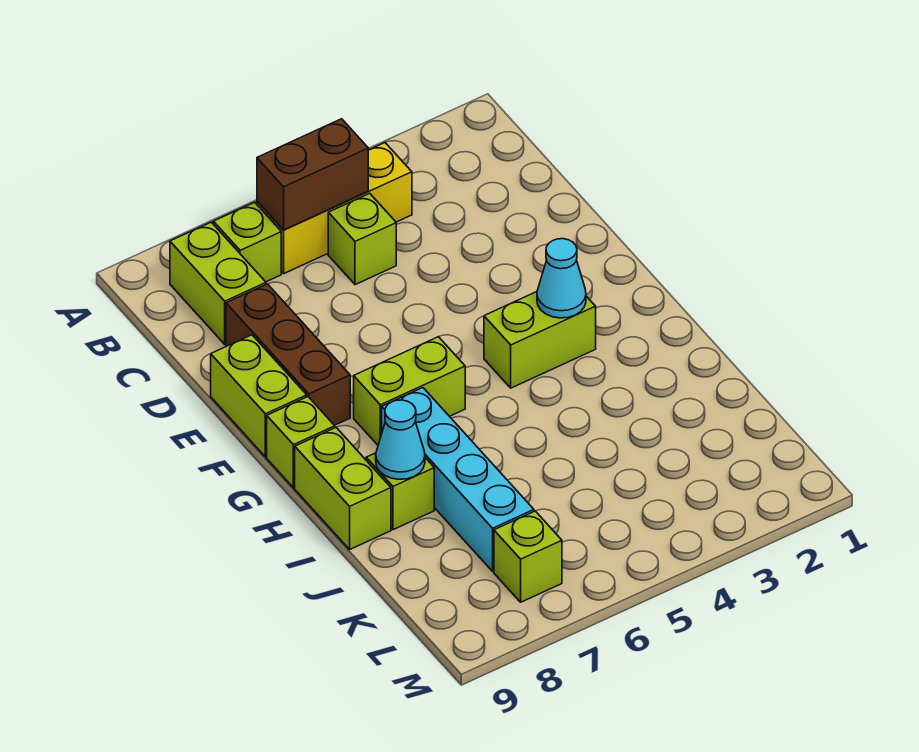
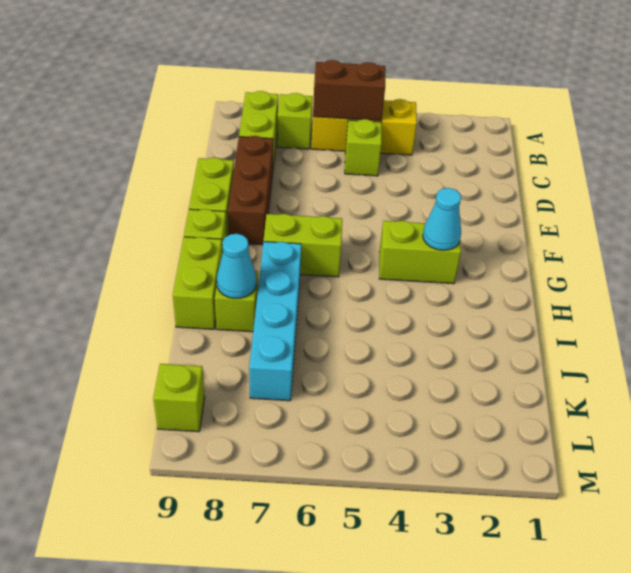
lime 1x1 brick [494,511,562,602] -> lime 1x1 brick moved to [153,364,205,432]

